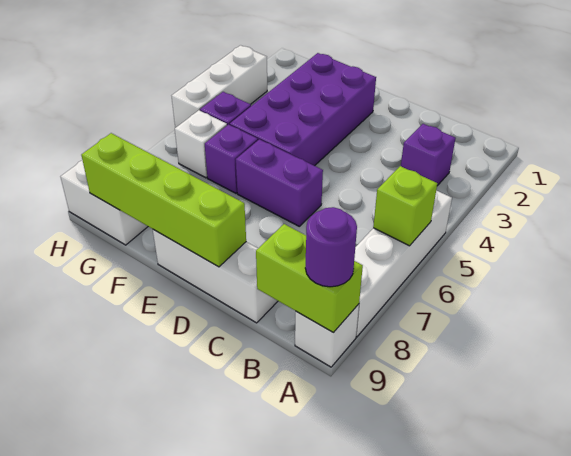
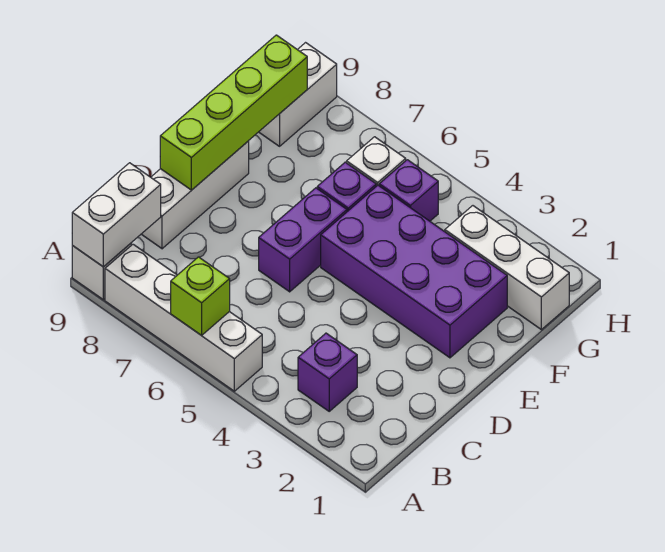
lime 1x2 brick [256,224,363,332] -> white 1x2 brick [72,163,161,267]
purple 1x1 round brick [305,207,357,287] -> none
white 1x3 brick [172,45,267,128] -> white 1x3 brick moved to [445,206,569,330]

